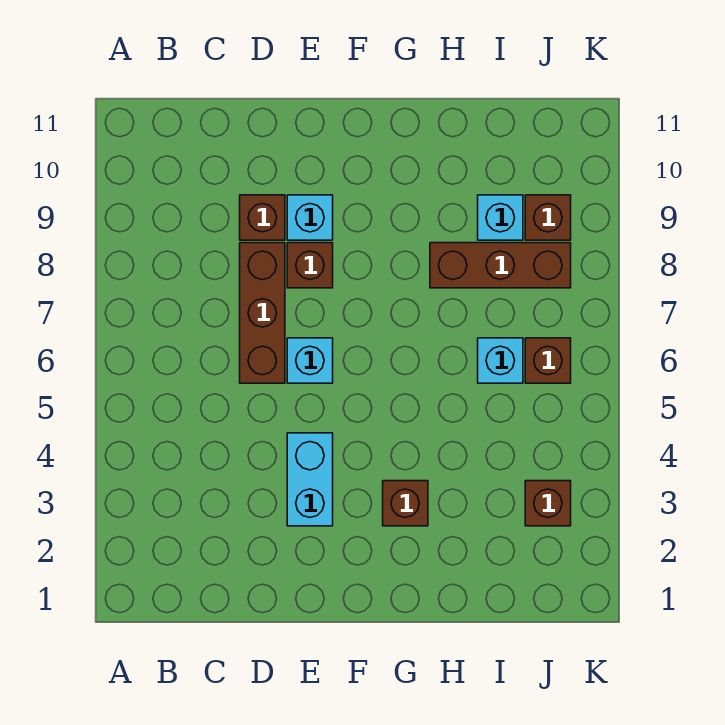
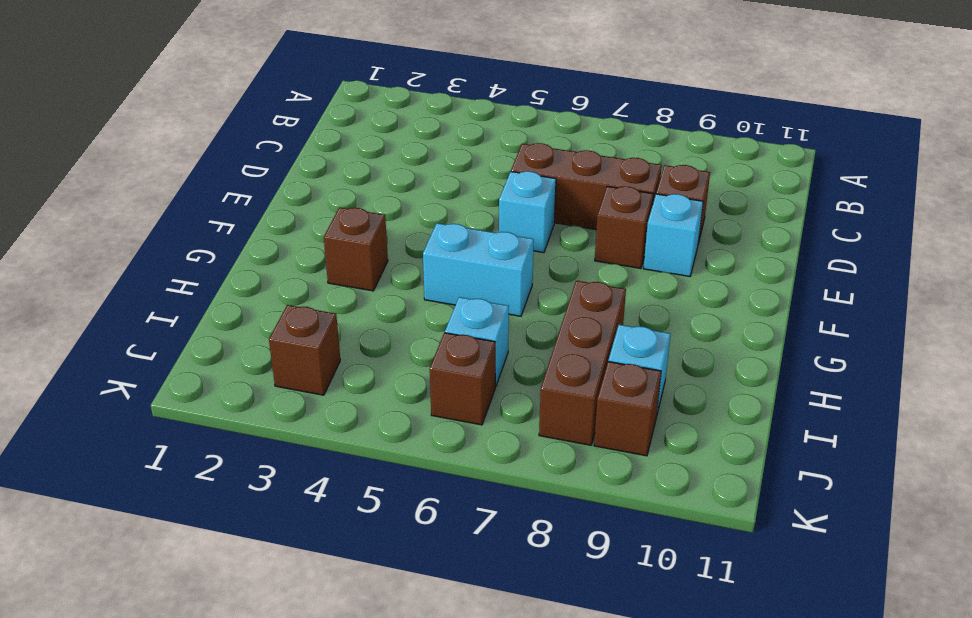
cyan 1x2 brick [287,433,333,526] -> cyan 1x2 brick moved to [423,223,534,316]

